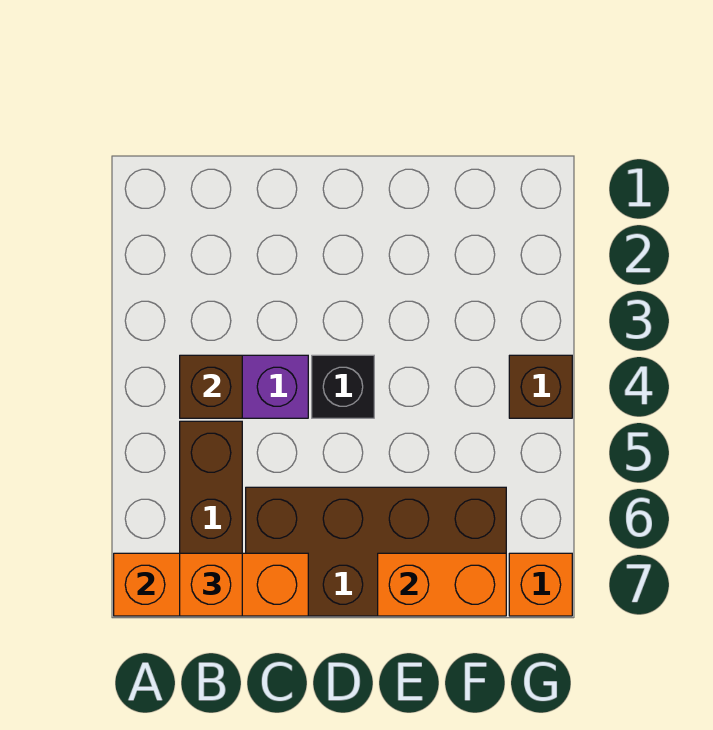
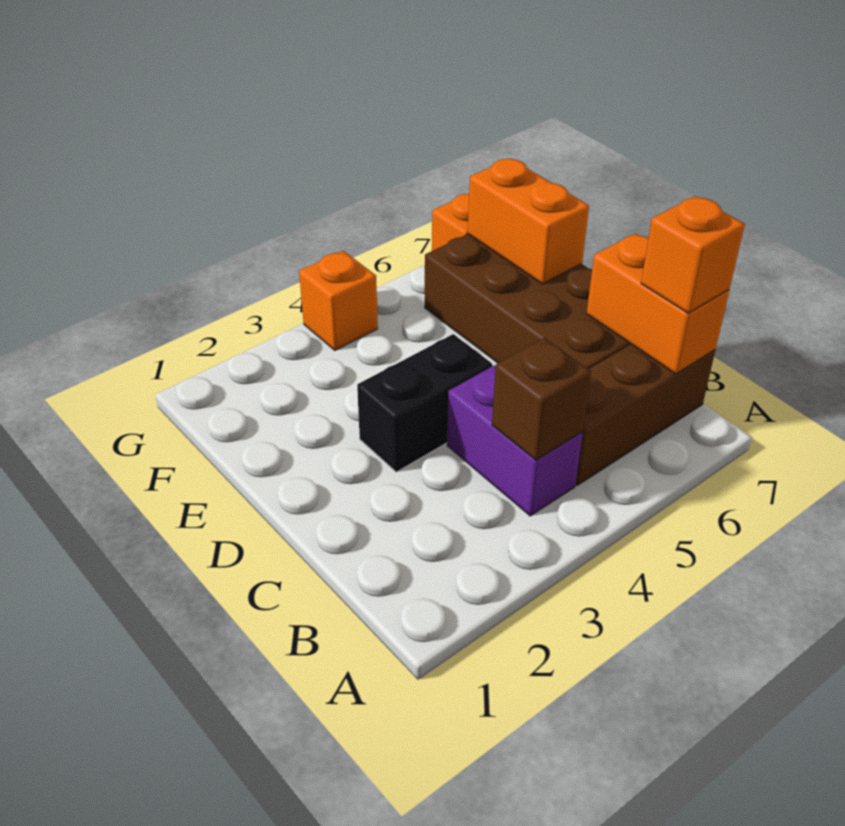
orange 1x3 brick [114,553,308,616] -> orange 1x2 brick [586,233,729,374]
black 1x1 brick [312,355,374,418] -> black 1x2 brick [357,334,492,472]
brown 1x1 brick [509,355,572,418] -> orange 1x1 brick [299,251,378,350]

